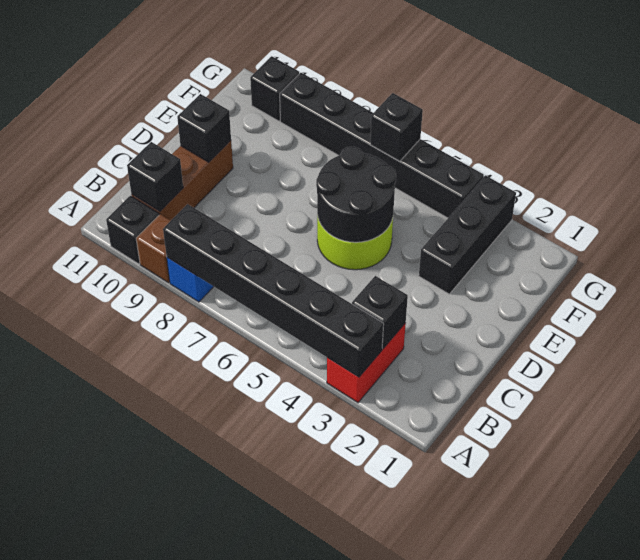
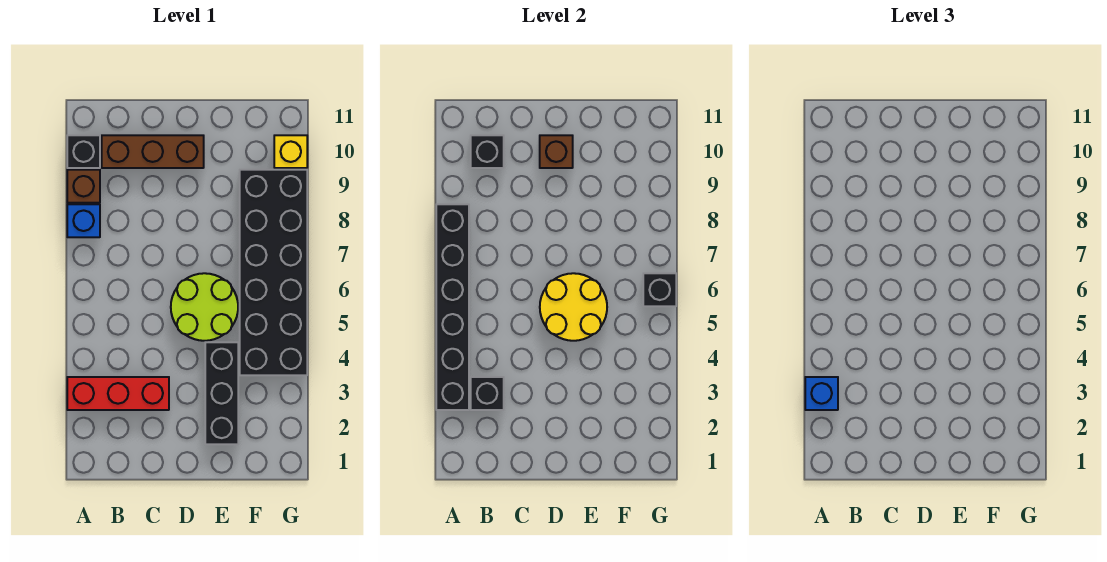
red 1x2 brick [327,323,406,403] -> red 1x3 brick [67,377,169,410]
none -> blue 1x1 brick [805,377,838,410]
black 2x2 round brick [316,147,396,242] -> yellow 2x2 round brick [540,273,607,341]
black 1x1 brick [177,94,231,162] -> brown 1x1 brick [540,135,573,168]
black 1x3 brick [419,175,516,294] -> black 1x3 brick turned to [205,342,238,444]
black 1x6 brick [280,73,484,218] -> black 2x6 brick [240,170,307,375]
black 1x1 brick [250,56,299,121] -> yellow 1x1 brick [274,135,307,168]

